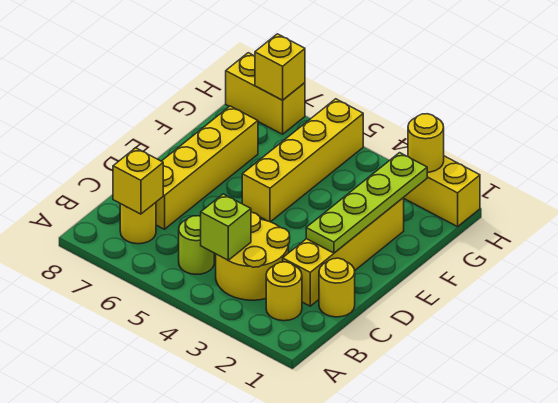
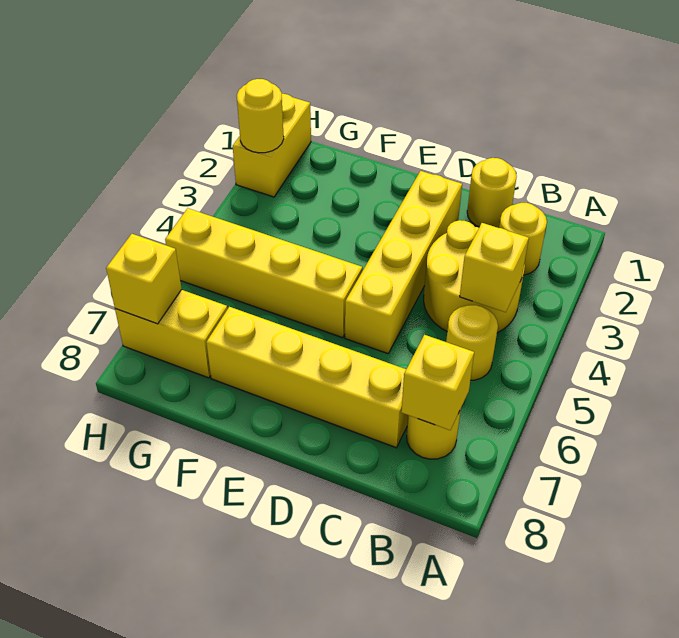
lime 1x1 brick [201,194,251,260] -> yellow 1x1 brick [460,223,529,312]
lime 1x1 round brick [179,216,214,274] -> yellow 1x1 round brick [446,305,498,380]
yellow 1x4 brick [283,198,404,306] -> yellow 1x4 brick turned to [345,171,462,354]
lime 1x4 plate [306,153,427,253] -> none
yellow 1x2 brick [226,53,305,134] -> yellow 1x2 brick turned to [115,290,227,378]

